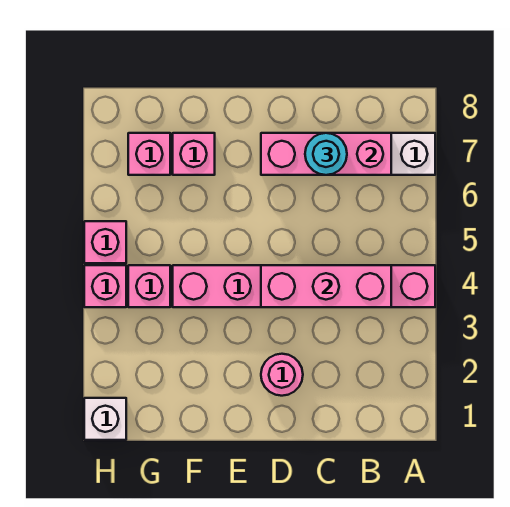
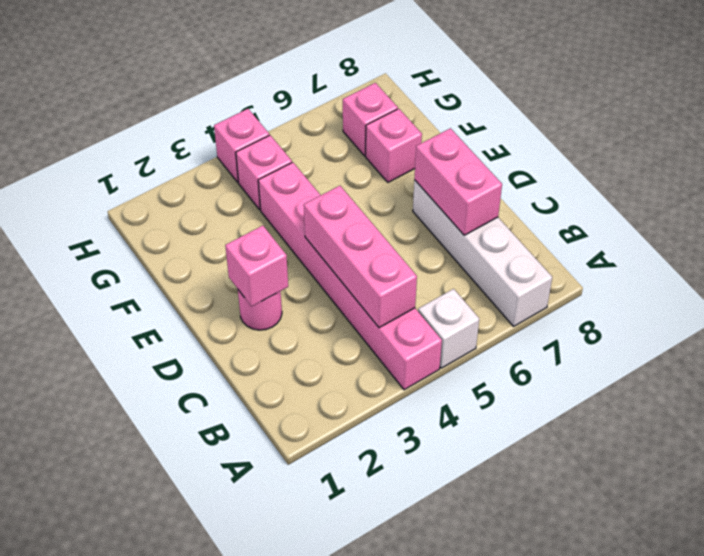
pink 1x3 brick [261,133,391,175] -> pink 1x2 brick [414,128,502,235]
cyan 1x1 round brick [305,133,347,175] -> none
white 1x1 brick [84,398,126,440] -> white 1x1 brick moved to [418,289,479,368]
pink 1x1 brick [84,221,126,263] -> pink 1x1 brick moved to [225,226,288,306]

